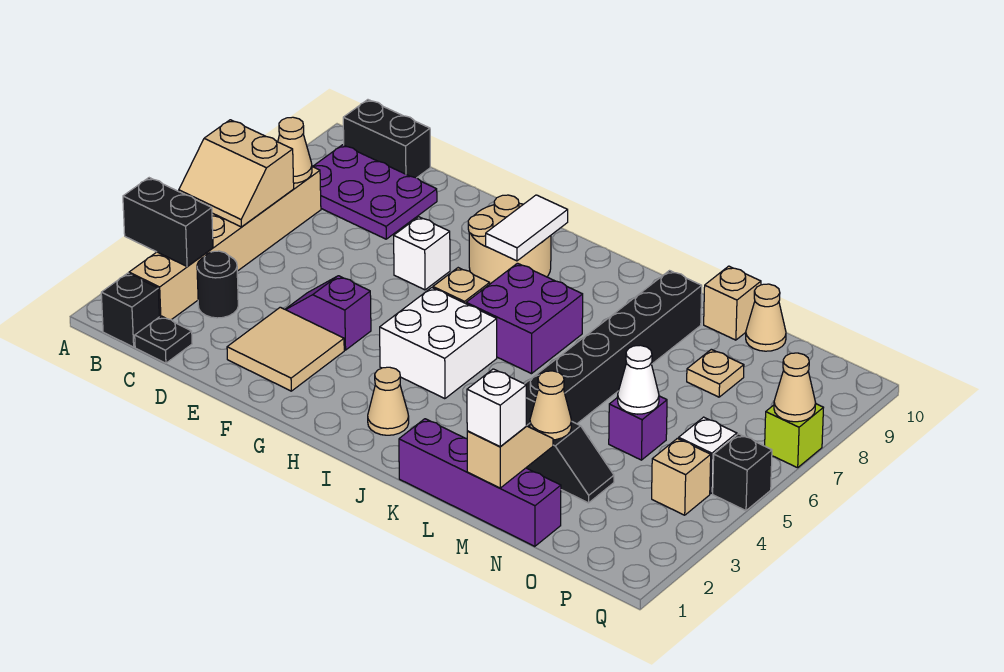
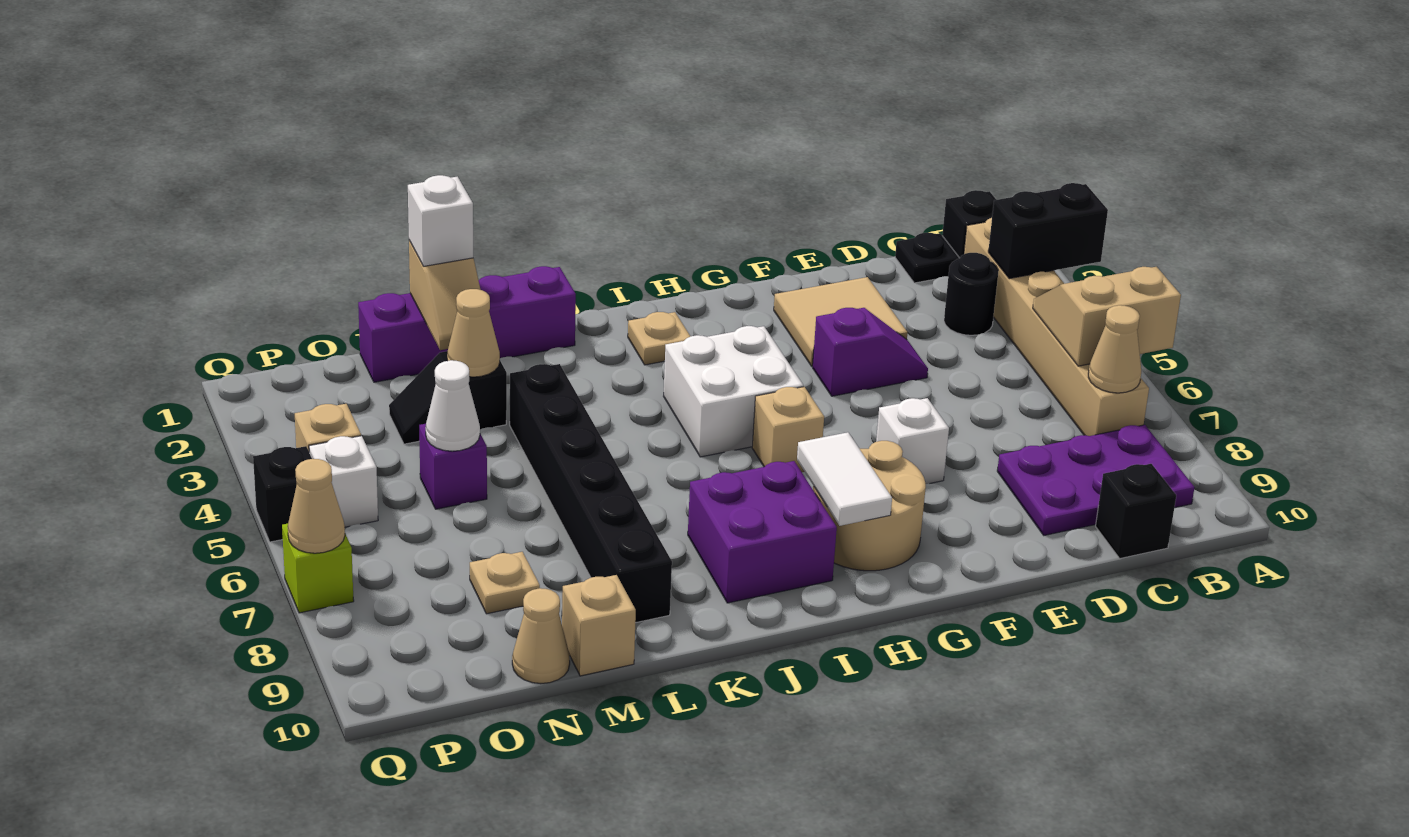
black 1x2 brick [343,100,430,178] -> black 1x1 brick [1096,464,1176,559]
tan 1x1 cone [368,367,409,435] -> tan 1x1 plate [628,312,690,365]
purple 2x2 brick [466,263,583,374] -> purple 2x2 brick moved to [688,461,837,603]

